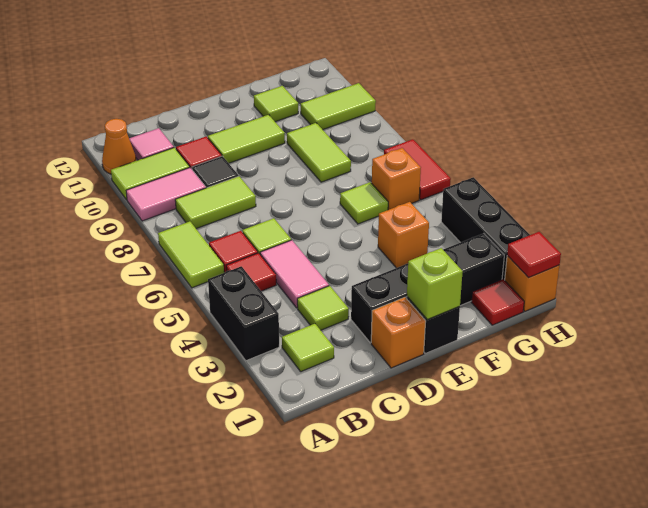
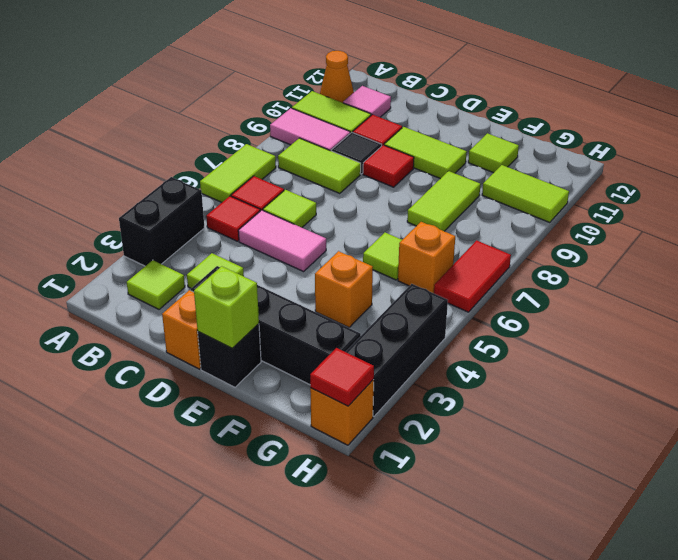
pink 1x2 tile [260,240,329,308] -> pink 1x2 tile turned to [238,210,326,272]
red 1x1 tile [471,279,524,325] -> red 1x1 tile moved to [363,145,414,187]

